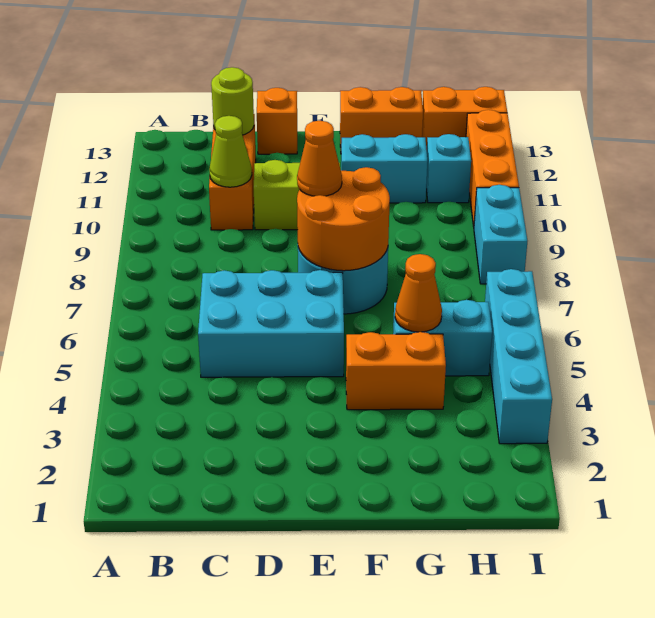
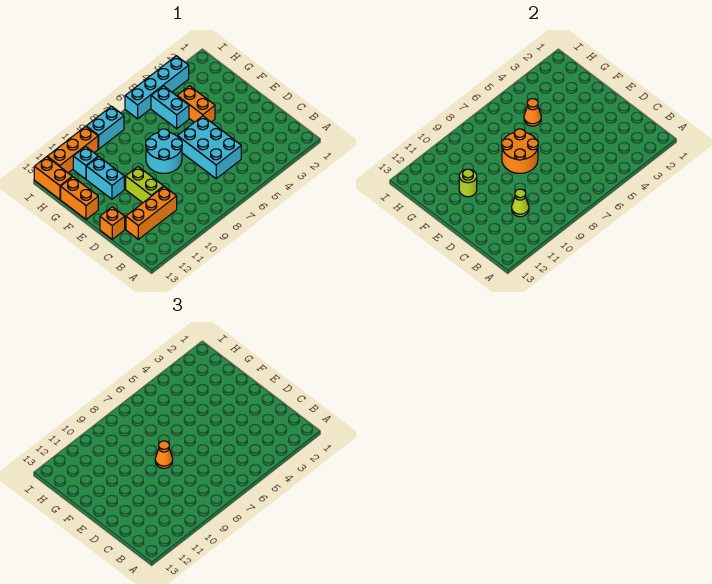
lime 1x1 round brick [211,67,254,135] -> lime 1x1 round brick moved to [459,169,477,197]

